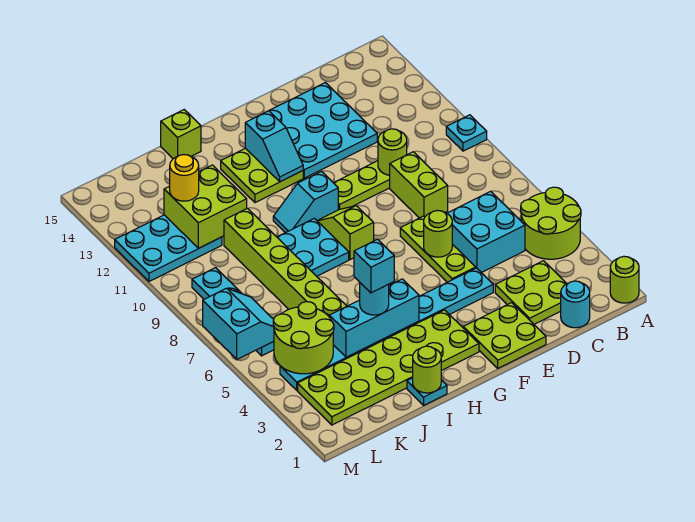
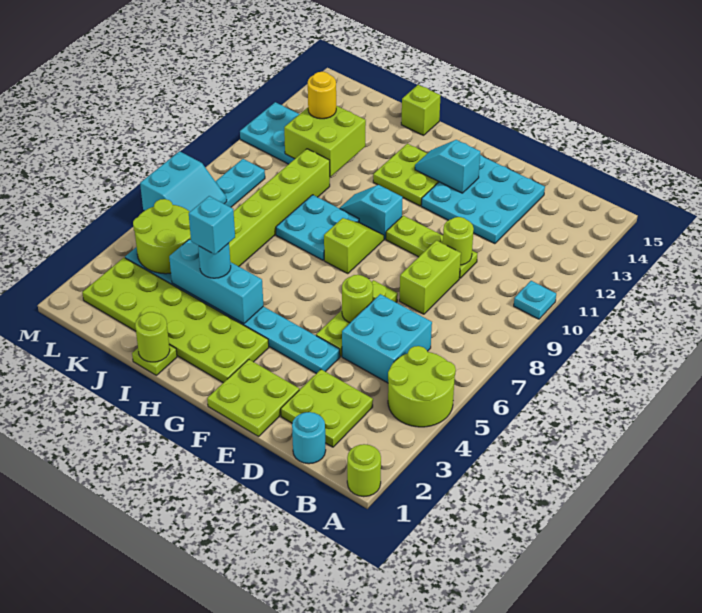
cyan 1x2 slope [245,111,303,182] -> cyan 1x2 slope turned to [415,140,480,193]
cyan 1x1 plate [407,378,447,405] -> lime 1x1 plate [132,345,177,375]

